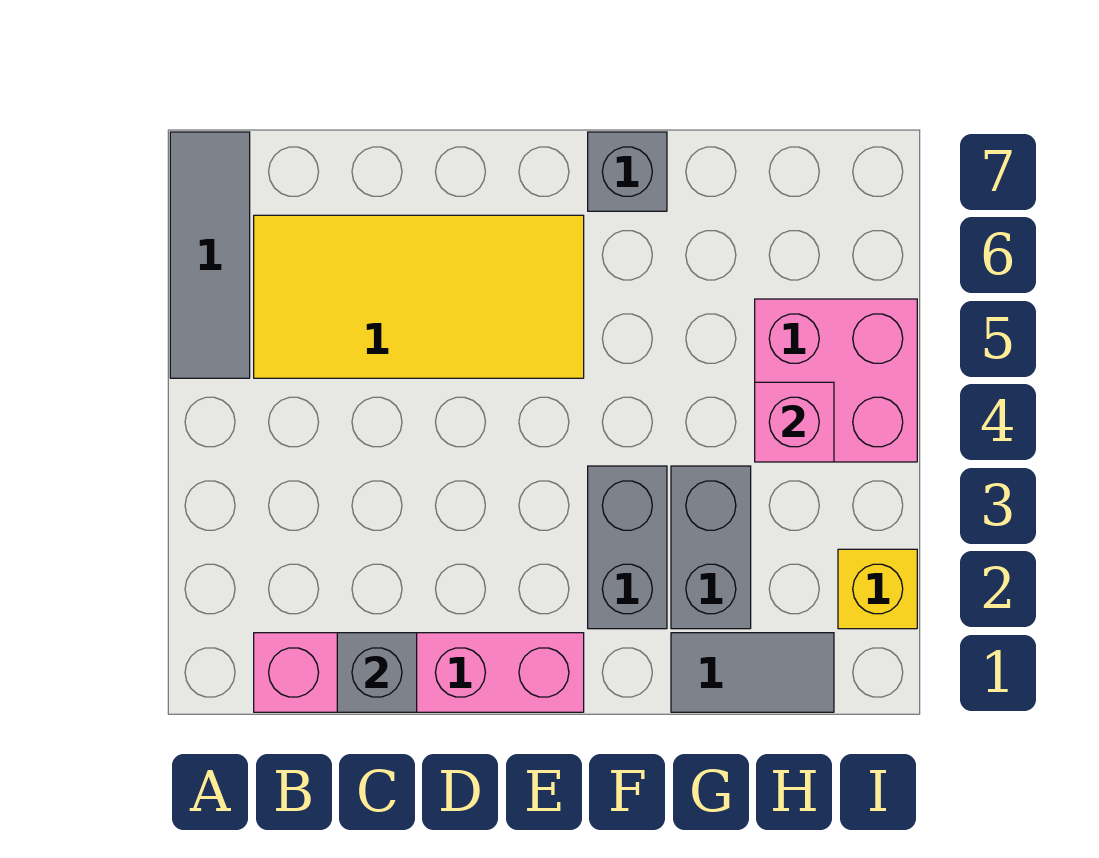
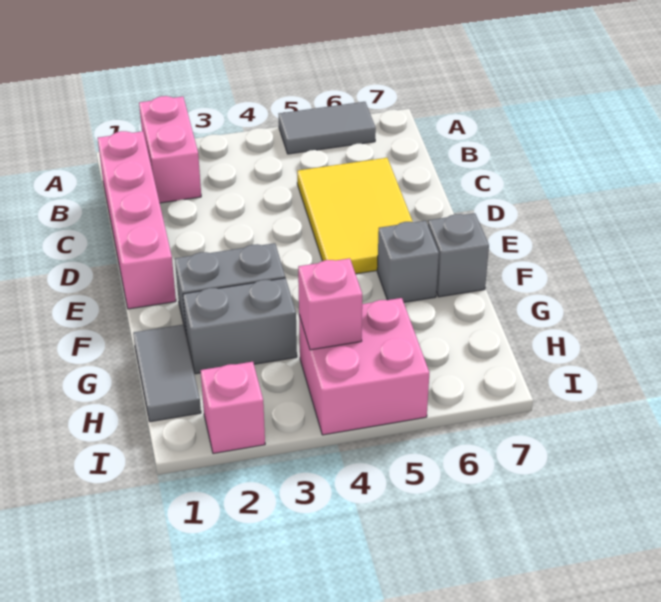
none -> pink 1x2 brick [139,96,201,203]
grey 1x3 tile [170,132,250,378] -> grey 1x2 tile [279,102,376,154]
yellow 2x4 tile [254,215,584,378] -> yellow 2x3 tile [297,158,413,274]
grey 1x1 brick [337,633,417,712] -> grey 1x1 brick moved to [377,221,439,302]
yellow 1x1 brick [838,549,917,629] -> pink 1x1 brick [200,362,265,454]

